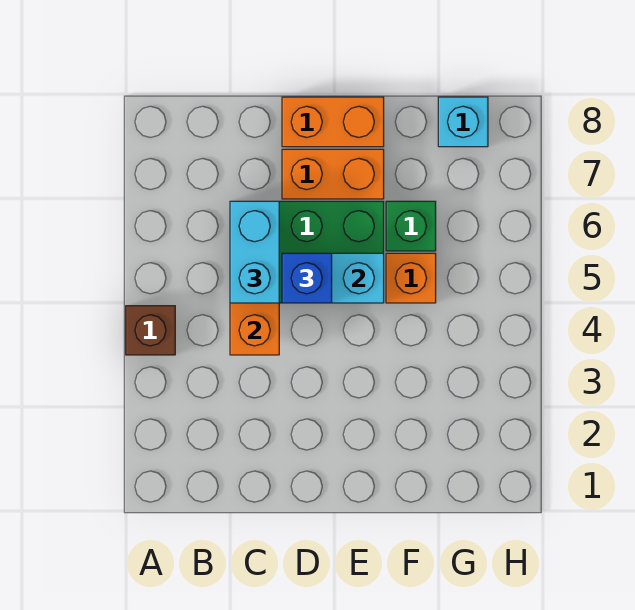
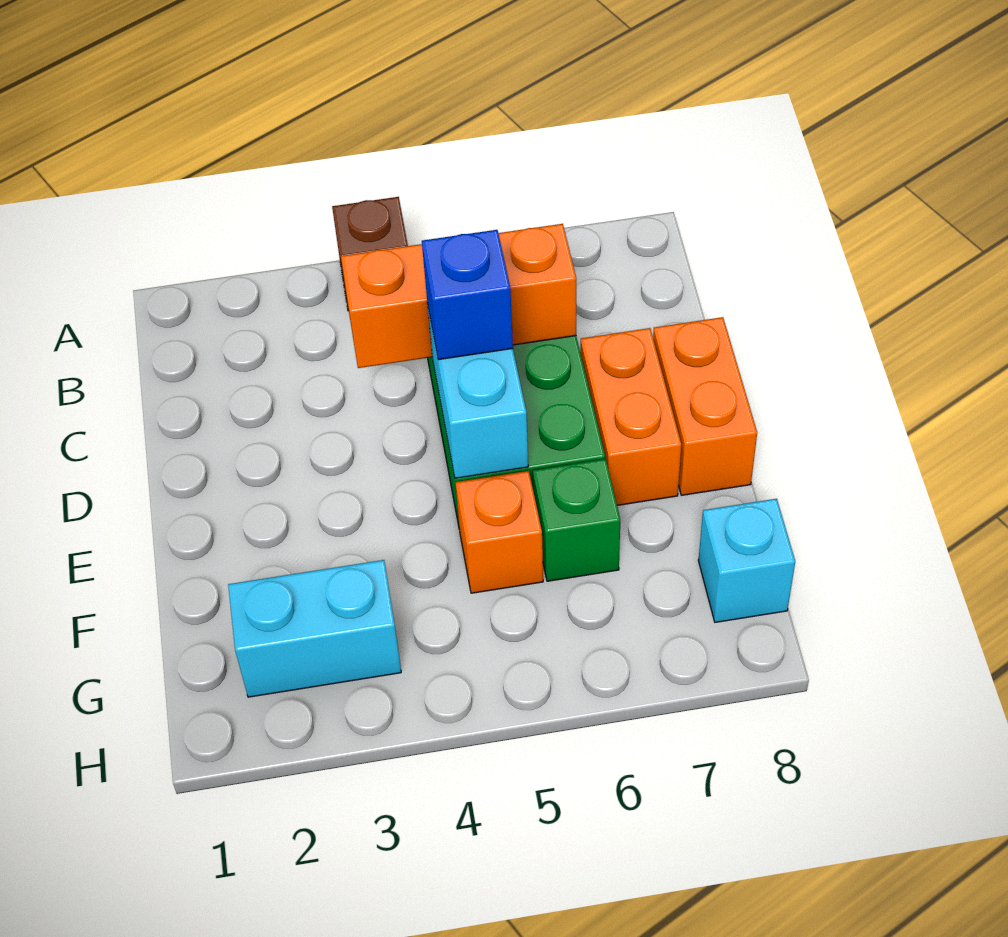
cyan 1x2 brick [230,201,279,303] -> cyan 1x2 brick moved to [228,560,401,697]

